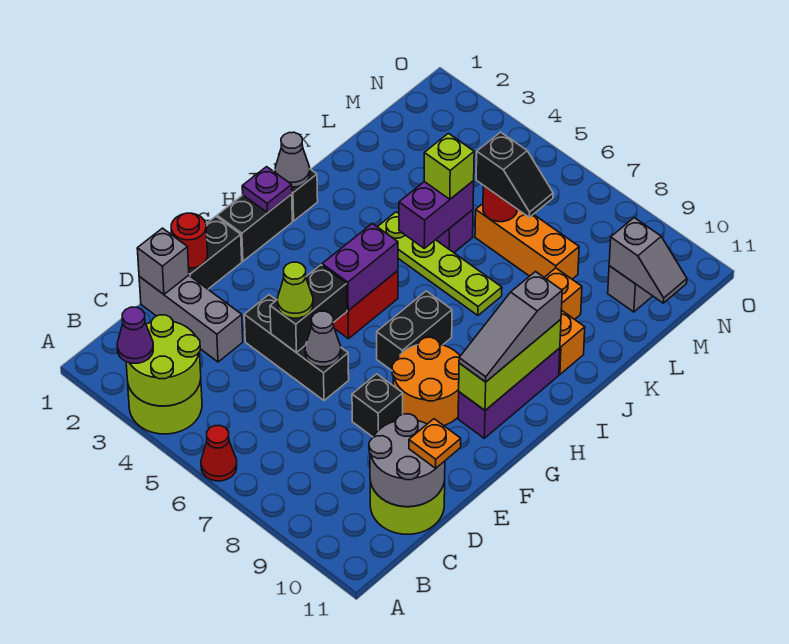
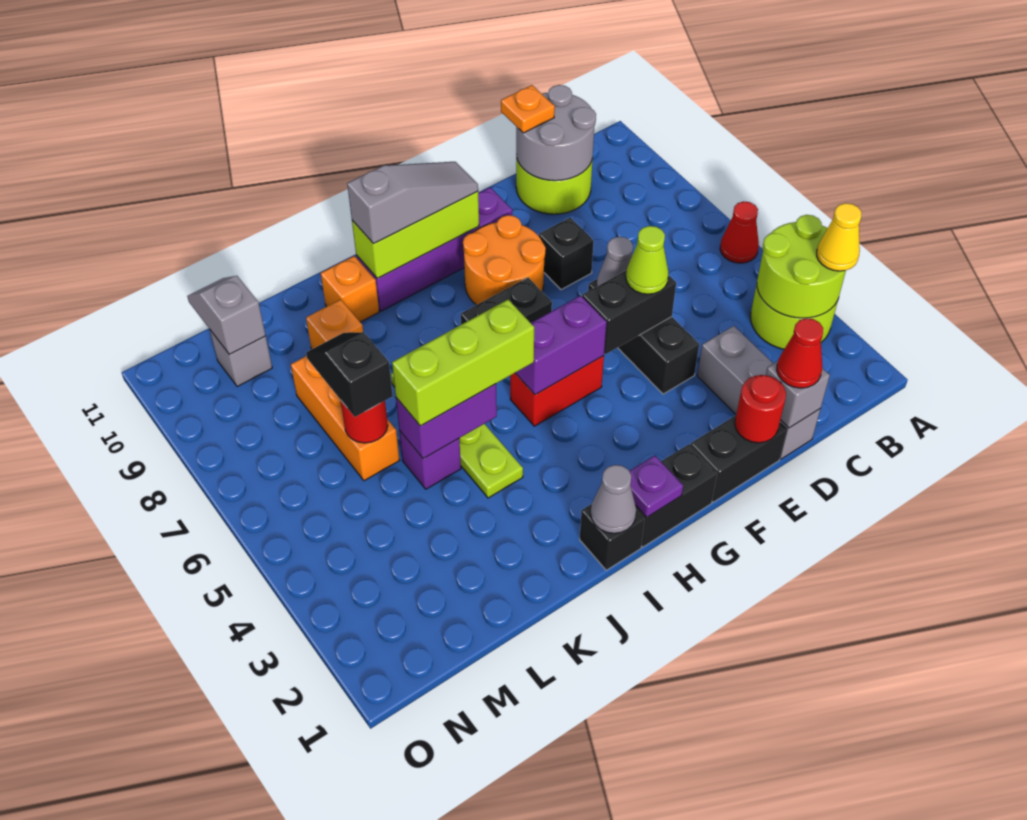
purple 1x1 cone [117,307,153,363] -> yellow 1x1 cone [817,203,862,271]
none -> red 1x1 cone [777,318,823,388]
purple 1x3 brick [458,348,560,438] -> purple 1x4 brick [356,187,512,311]
lime 1x1 brick [424,133,474,199] -> lime 1x3 brick [392,300,534,426]

